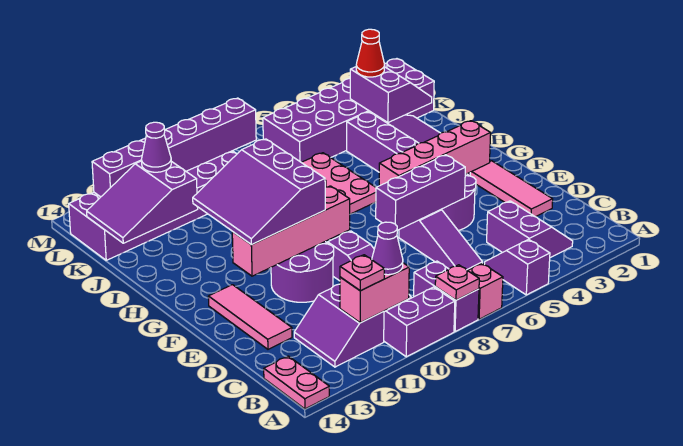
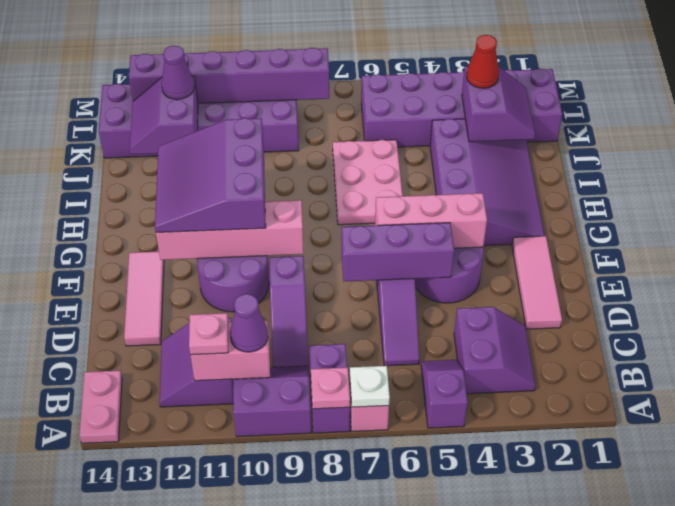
none -> white 1x1 plate [350,366,390,407]
pink 1x4 brick [379,121,491,186] -> pink 1x3 brick [375,193,487,248]
purple 2x3 slope [87,161,198,243] -> purple 2x2 slope [130,76,198,154]

